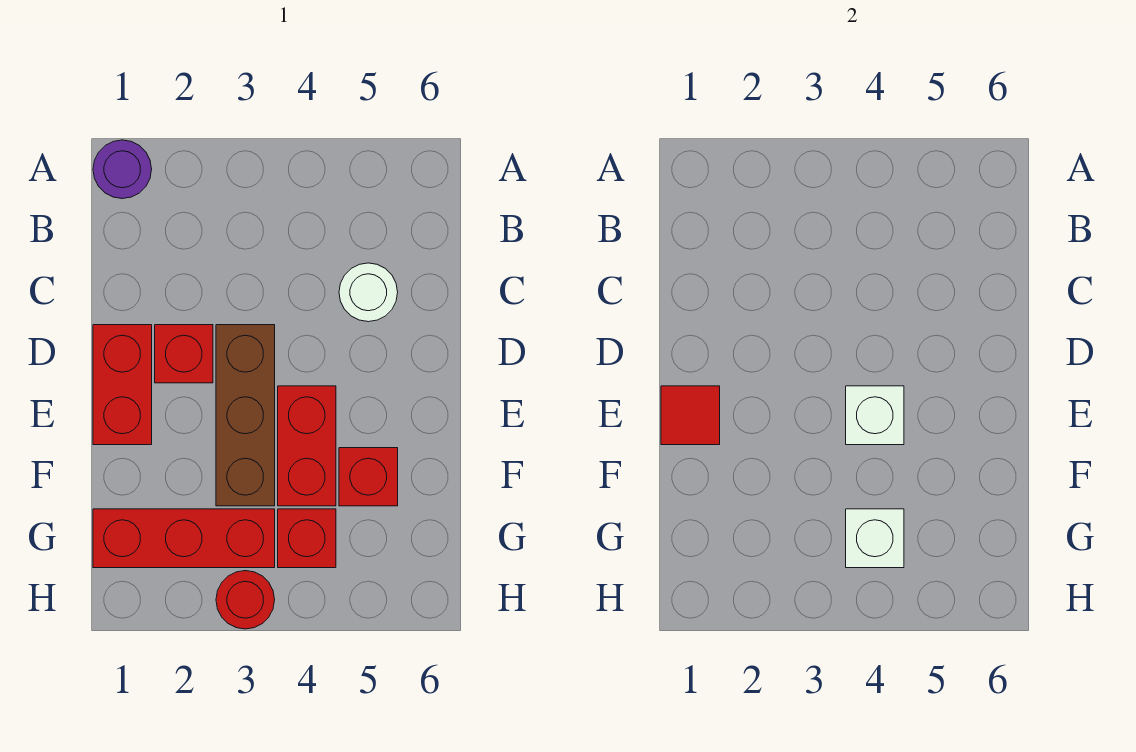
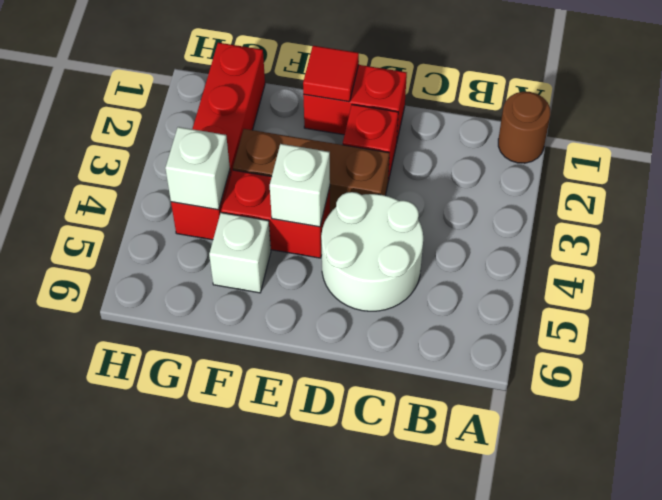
purple 1x1 round brick [93,140,152,199] -> brown 1x1 round brick [498,92,550,163]
white 1x1 round brick [339,263,398,322] -> white 2x2 round brick [321,192,423,311]
red 1x1 brick [339,448,398,506] -> white 1x1 brick [209,213,271,293]
red 1x1 round brick [216,571,275,629] -> none

